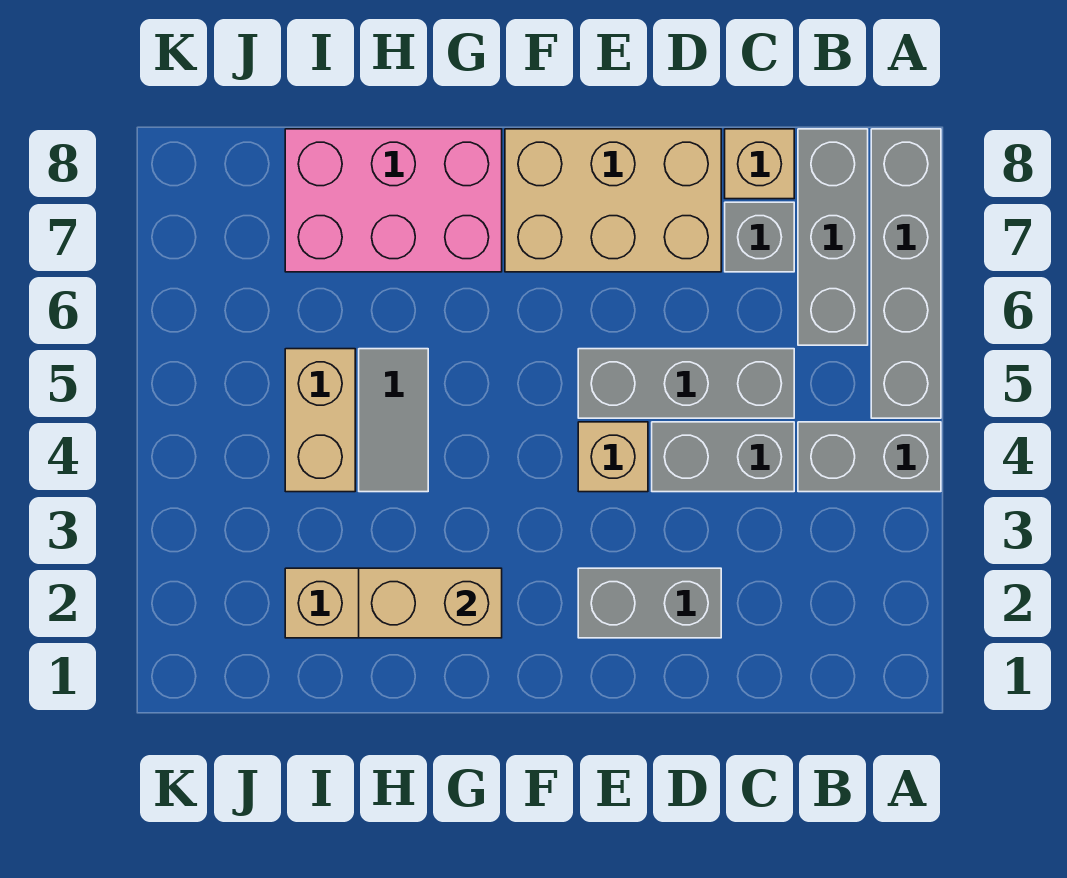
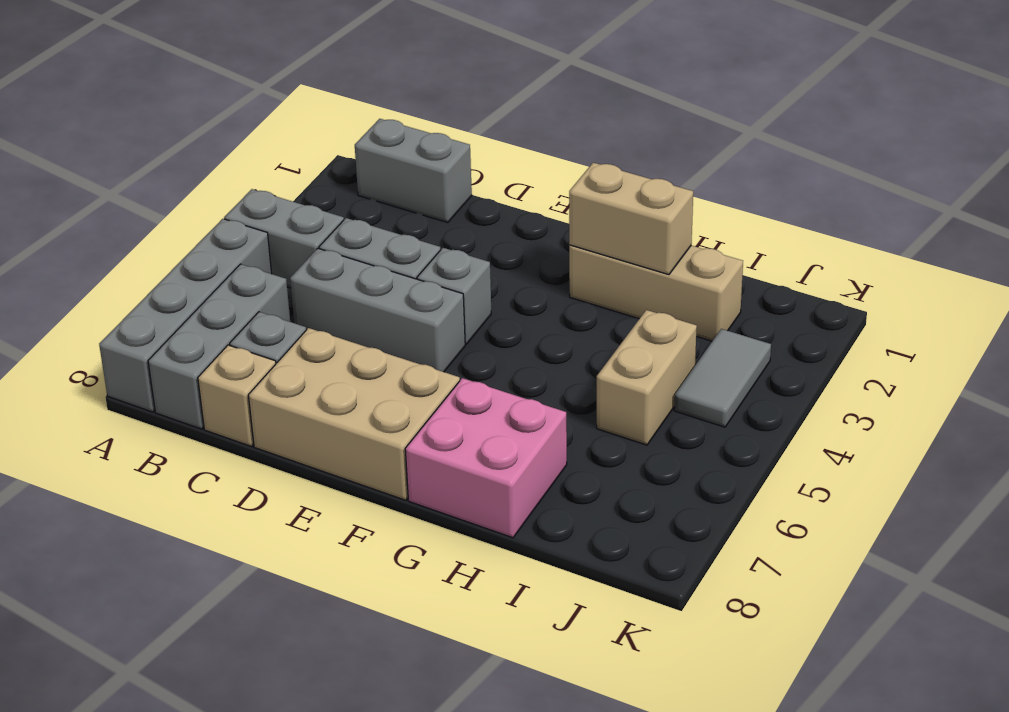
grey 1x2 brick [578,568,721,638] -> grey 1x2 brick moved to [355,119,472,223]
tan 1x1 brick [578,422,648,492] -> grey 1x1 brick [417,248,491,344]
pink 2x3 brick [285,129,502,272] -> pink 2x2 brick [405,378,567,538]
grey 1x2 tile [359,349,428,492] -> grey 1x2 tile moved to [674,329,771,427]

